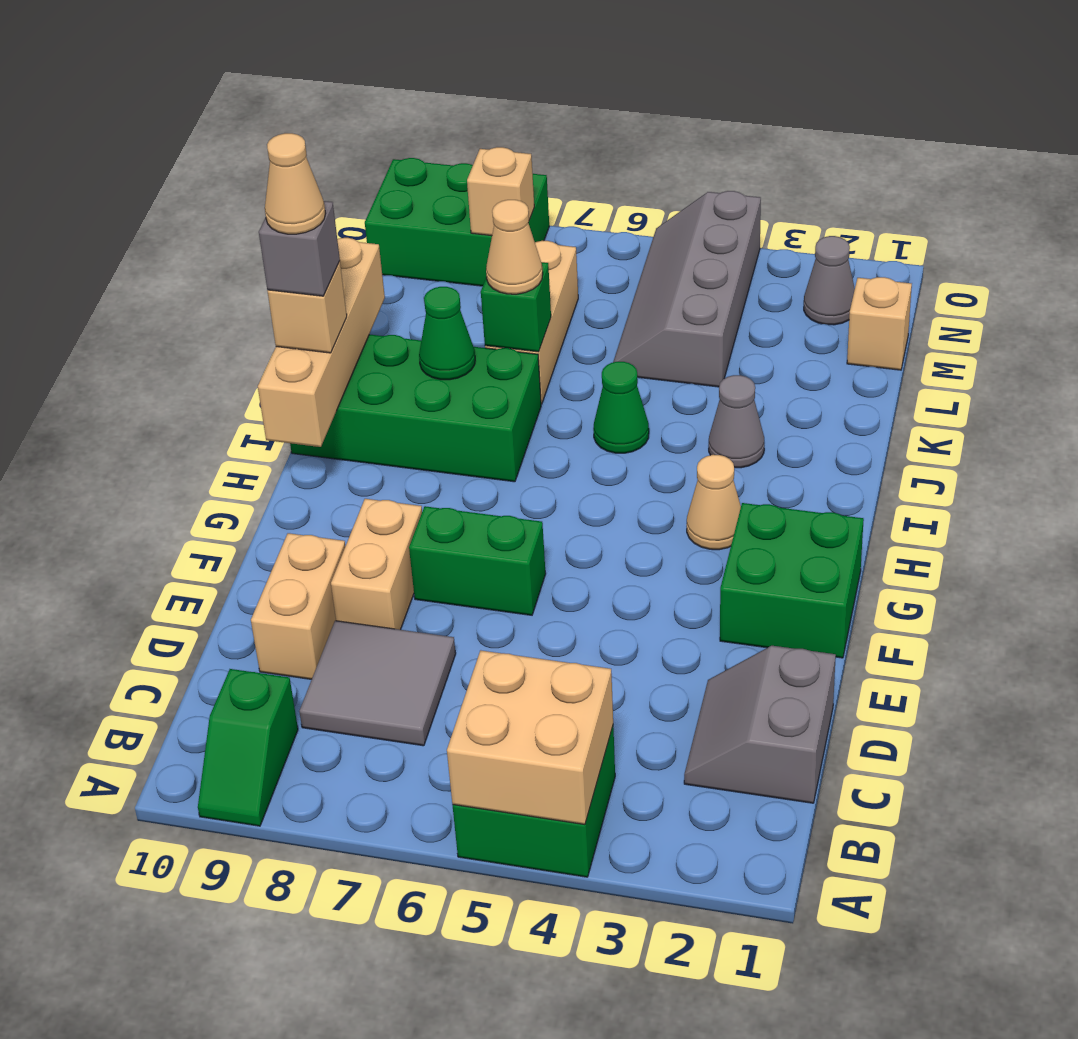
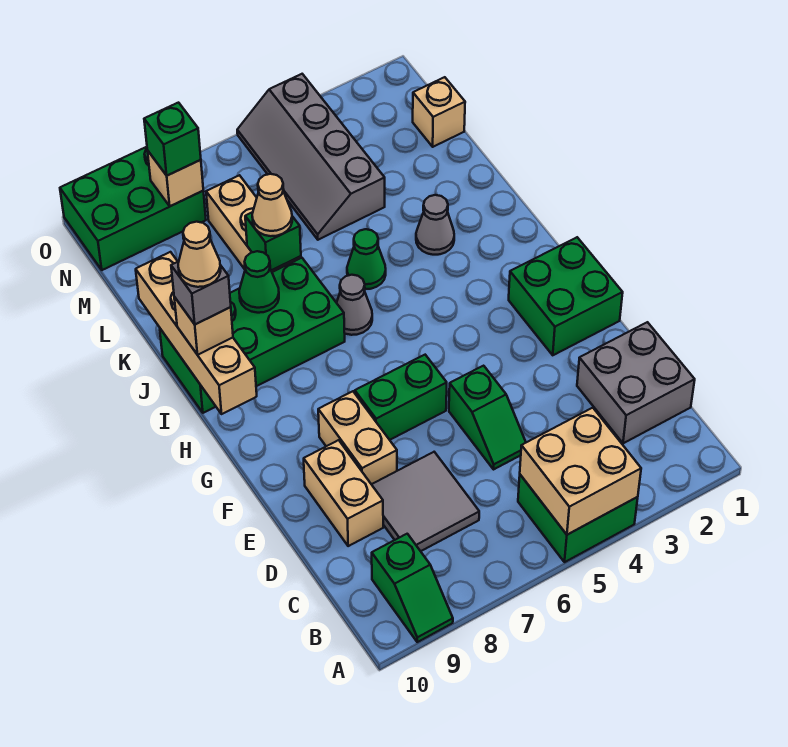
grey 2x2 slope [684,646,836,803] -> grey 2x2 brick [577,322,695,443]
none -> green 1x2 slope [449,366,526,469]
tan 1x1 cone [687,455,741,550] -> none
grey 1x1 cone [804,236,855,325] -> grey 1x1 cone moved to [337,275,372,335]
none -> green 1x1 brick [144,103,201,176]

